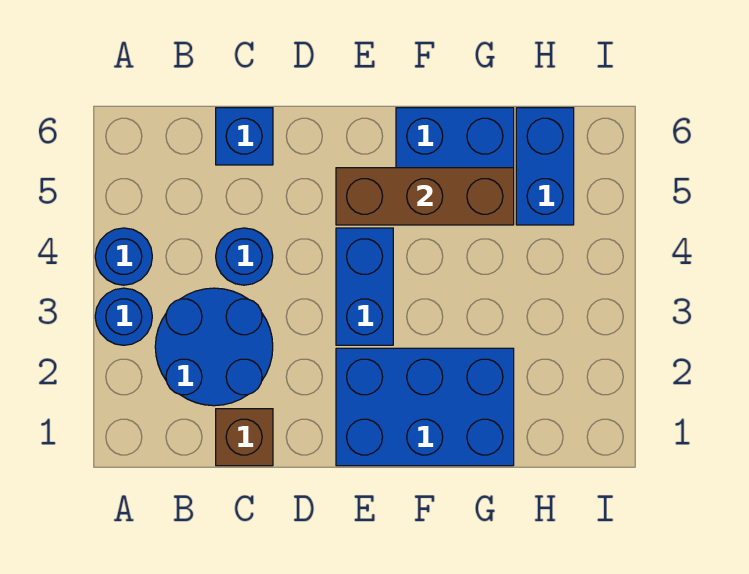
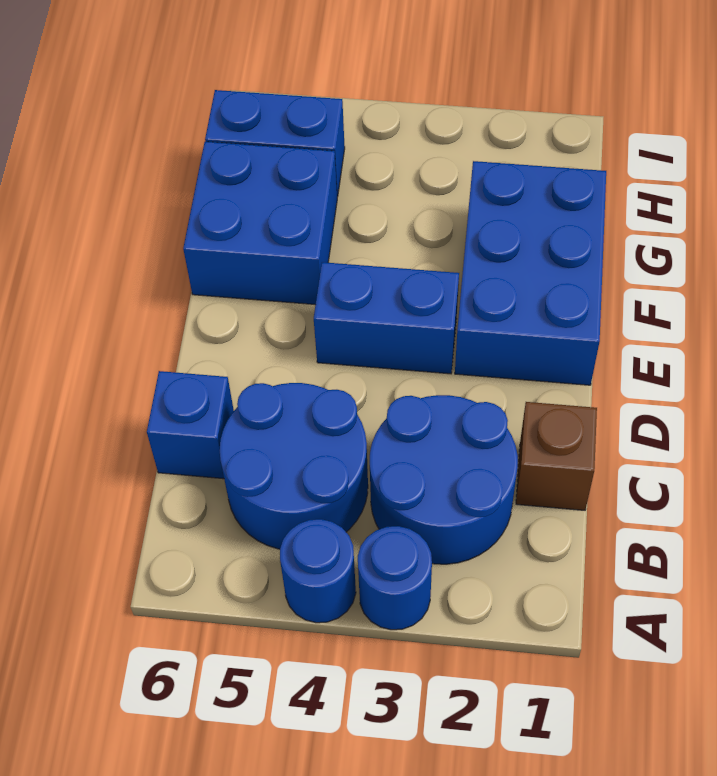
blue 1x1 round brick [216,228,273,285] -> blue 2x2 round brick [220,383,368,549]
brown 1x3 brick [336,168,514,225] -> none

